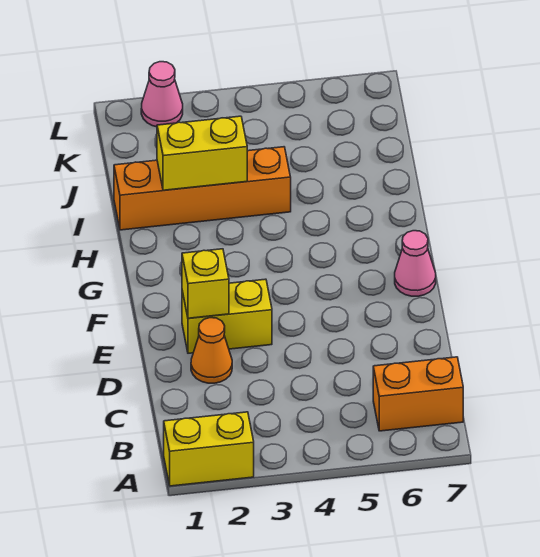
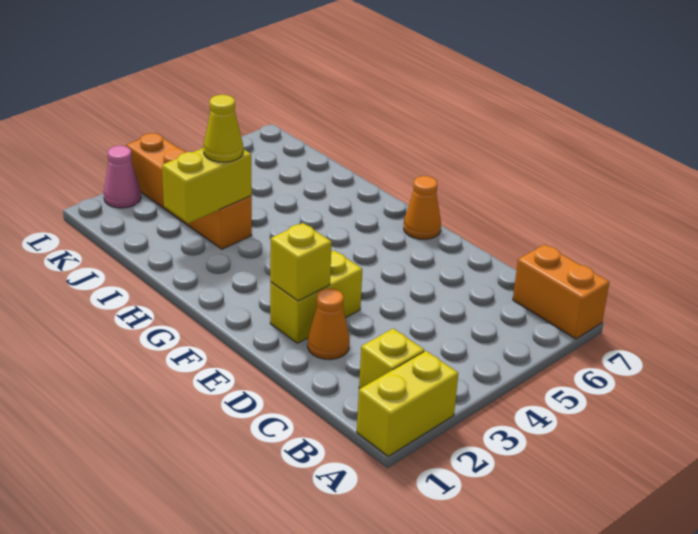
none -> yellow 1x1 brick [359,328,424,389]
orange 1x2 brick [373,357,463,431] -> orange 1x2 brick turned to [513,245,609,339]
pink 1x1 cone [395,231,436,296] -> orange 1x1 cone [404,176,441,239]
orange 1x4 brick [114,147,291,230] -> orange 1x4 brick turned to [126,133,252,249]
none -> yellow 1x1 cone [203,95,243,162]

